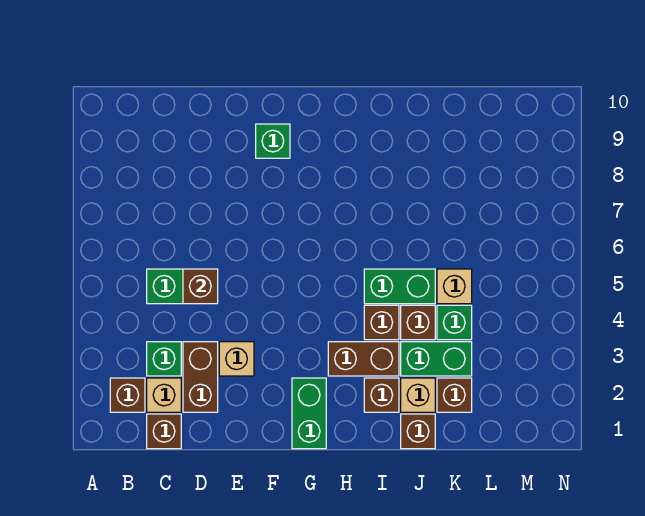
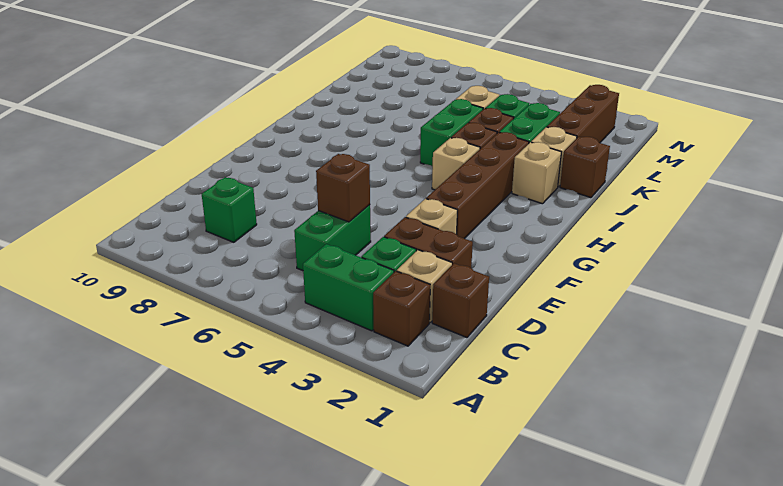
green 1x1 brick [256,124,290,158] -> green 1x1 brick moved to [202,177,257,242]
green 1x2 brick [292,378,326,449] -> green 1x2 brick moved to [303,244,394,331]
brown 1x2 brick [328,342,399,376] -> brown 1x4 brick [426,132,529,239]
none -> tan 1x1 brick [432,138,480,190]
brown 1x1 brick [364,378,399,412] -> tan 1x1 brick [512,142,561,204]
brown 1x1 brick [437,378,472,412] -> brown 1x3 brick [547,85,619,143]

